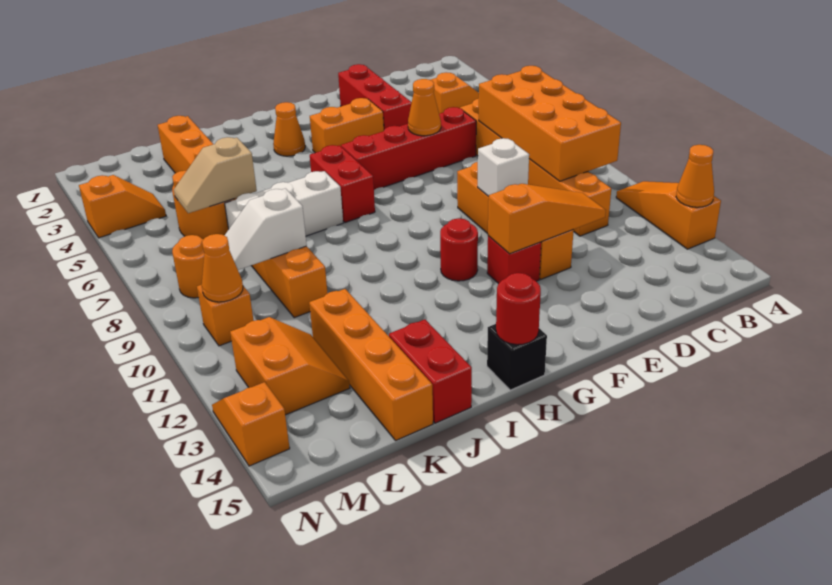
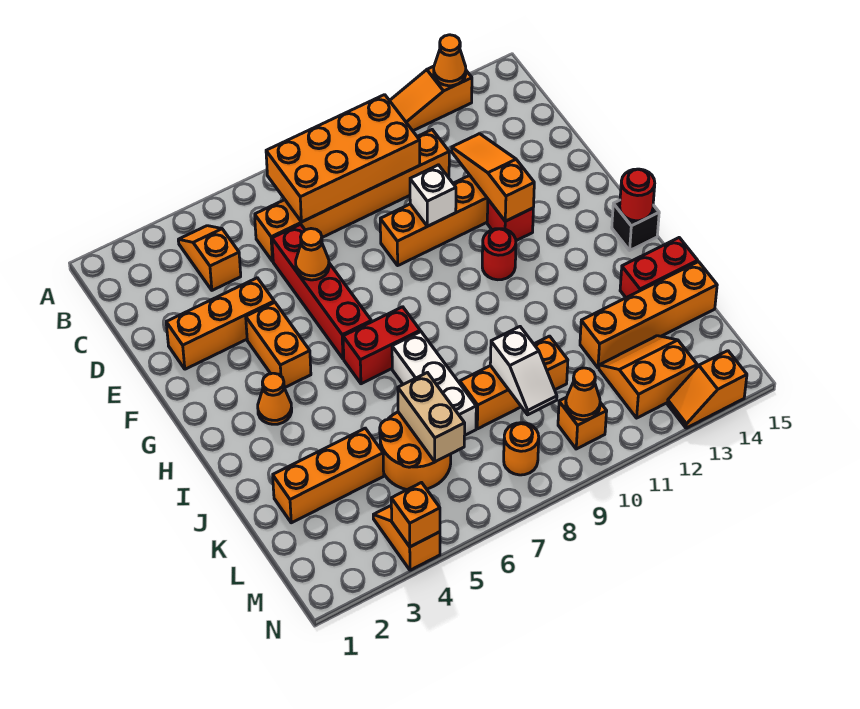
red 1x3 brick [338,64,412,130] -> orange 1x3 brick [166,278,274,369]
tan 1x2 slope [174,137,257,213] -> tan 1x2 brick [398,373,465,462]
none -> orange 1x1 brick [391,483,440,547]

